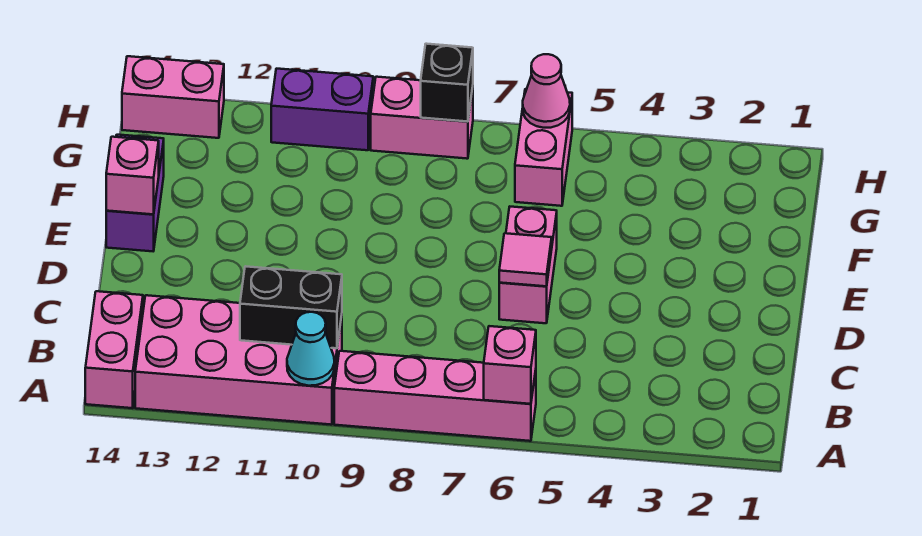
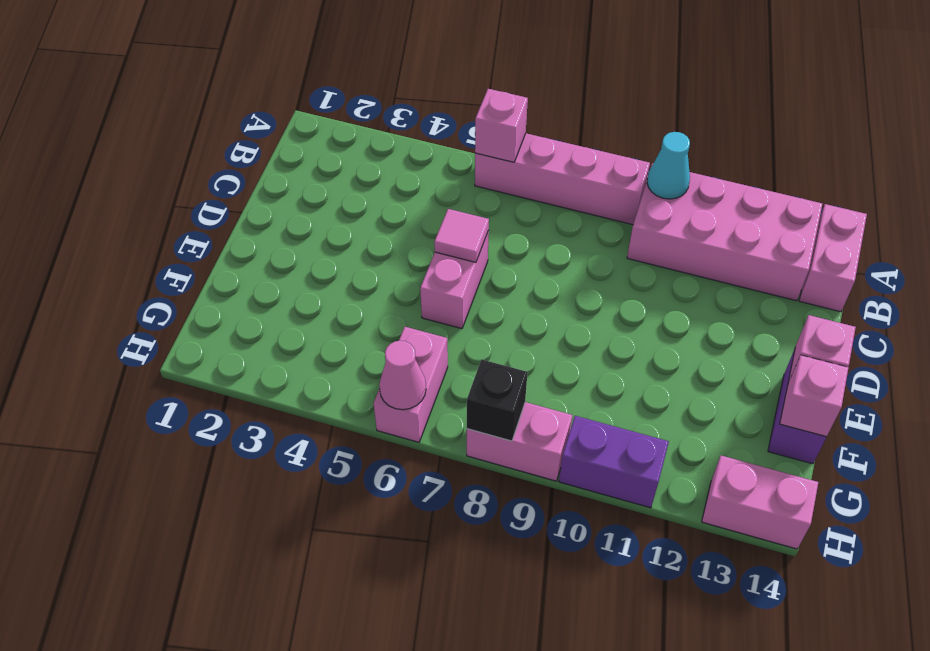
black 1x2 brick [240,266,342,348] -> none
none -> pink 1x1 brick [780,355,848,437]

